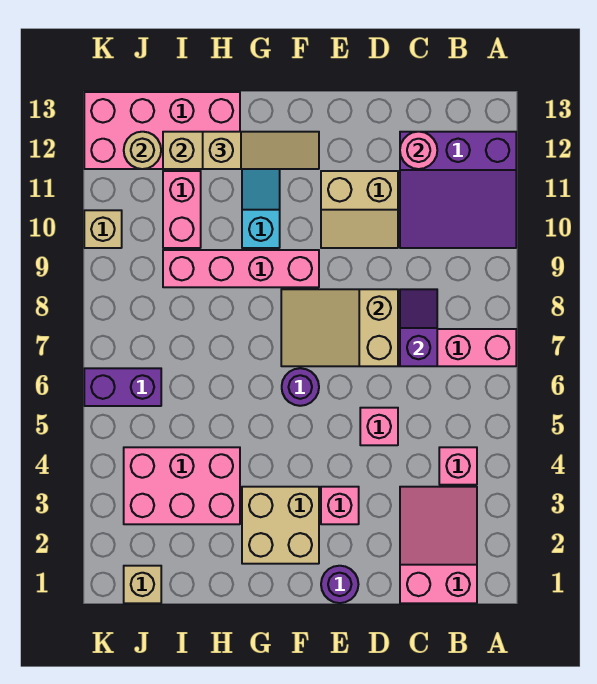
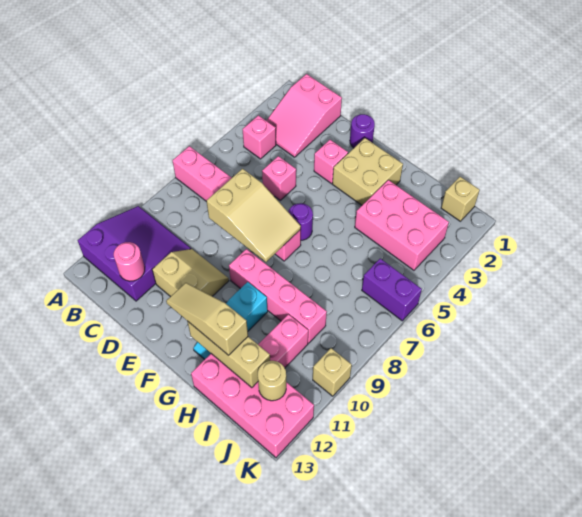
purple 1x2 slope [400,289,437,366] -> none

